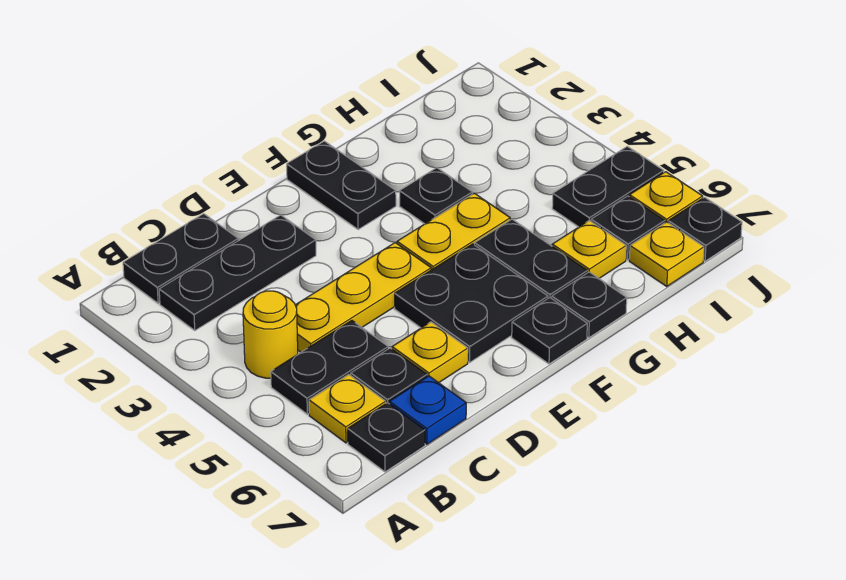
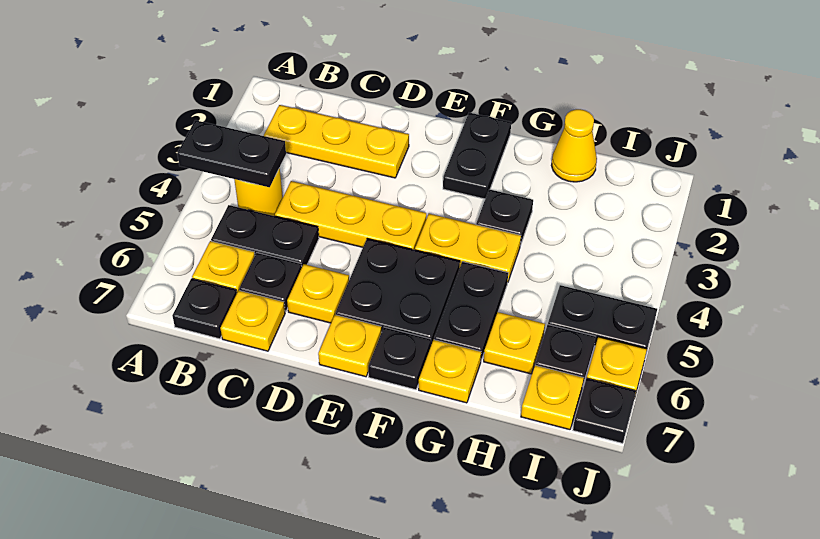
black 1x2 plate [123,214,238,303] -> black 1x2 plate moved to [177,120,286,187]
black 1x3 plate [159,215,316,330] -> yellow 1x3 plate [264,105,409,178]
blue 1x1 plate [390,376,466,444] -> yellow 1x1 plate [220,290,285,351]
none -> yellow 1x1 plate [318,315,382,377]
black 1x1 plate [552,272,627,338] -> yellow 1x1 plate [419,340,481,403]
none -> yellow 1x1 cone [551,109,597,182]

